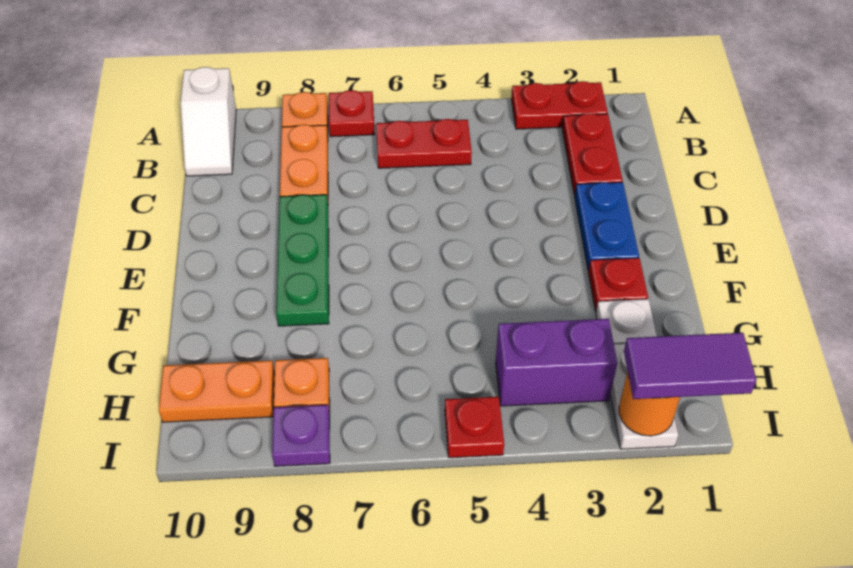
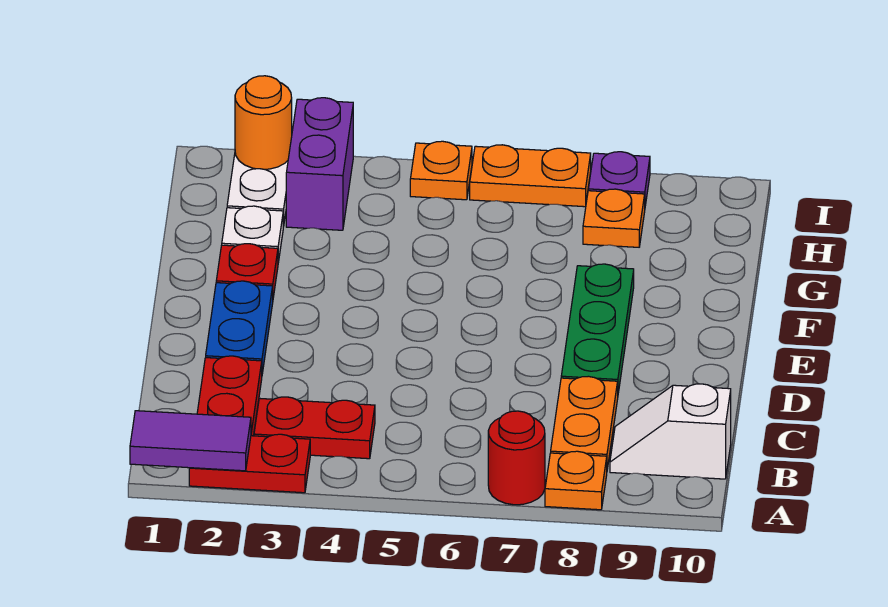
red 1x1 plate [329,90,375,137] -> red 1x1 round brick [488,411,545,505]
white 1x2 slope [180,67,236,176] -> white 1x2 slope turned to [610,384,731,479]
red 1x2 plate [376,119,472,168] -> red 1x2 plate moved to [254,397,375,459]
purple 1x2 brick [496,319,617,406] -> purple 1x2 brick turned to [286,98,353,230]
orange 1x2 plate [159,360,274,422] -> orange 1x2 plate moved to [470,145,591,207]
purple 1x2 tile [624,333,756,399] -> purple 1x2 tile moved to [130,411,251,471]
red 1x1 plate [445,397,504,458] -> orange 1x1 plate [410,141,472,200]

